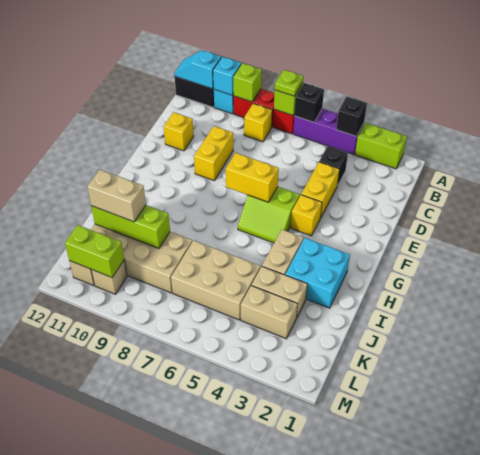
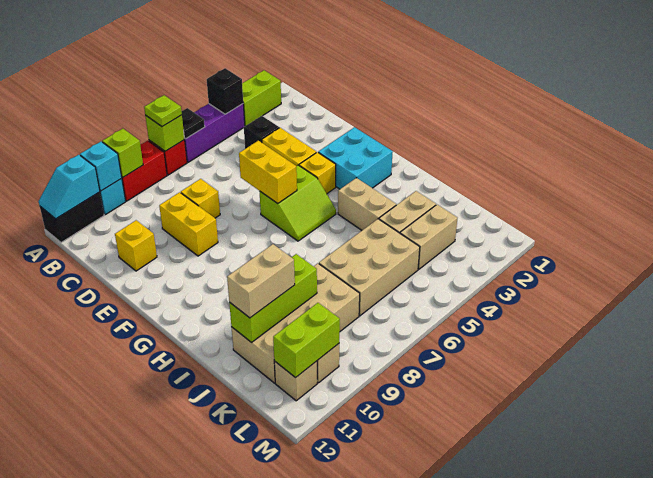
black 1x1 brick [294,83,324,122] -> black 1x1 plate [181,108,205,139]
yellow 1x1 brick [244,103,272,142] -> yellow 1x1 brick moved to [181,179,220,218]
yellow 1x2 brick [226,153,279,202] -> yellow 1x2 brick turned to [239,141,297,203]
cyan 2x2 brick [285,238,350,308] -> cyan 2x2 brick moved to [318,127,393,189]

